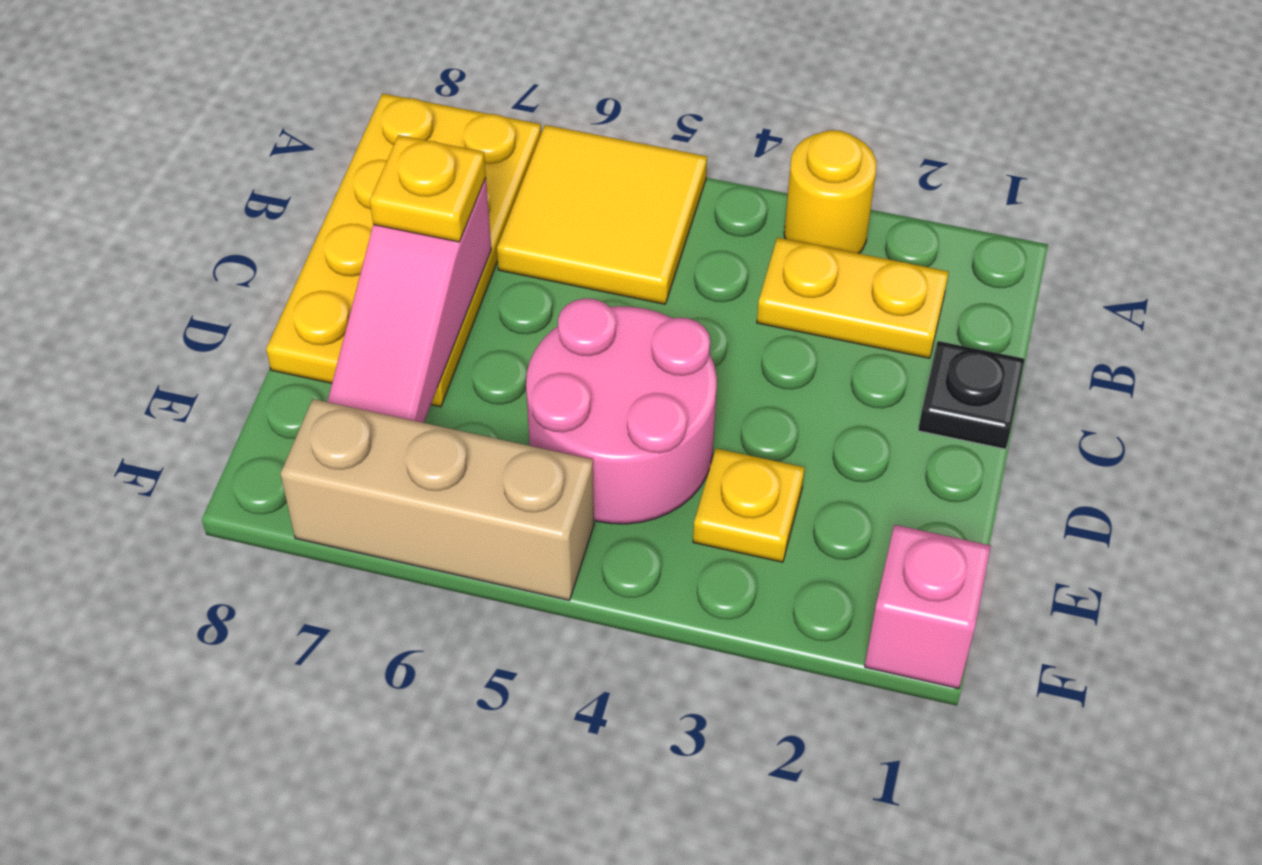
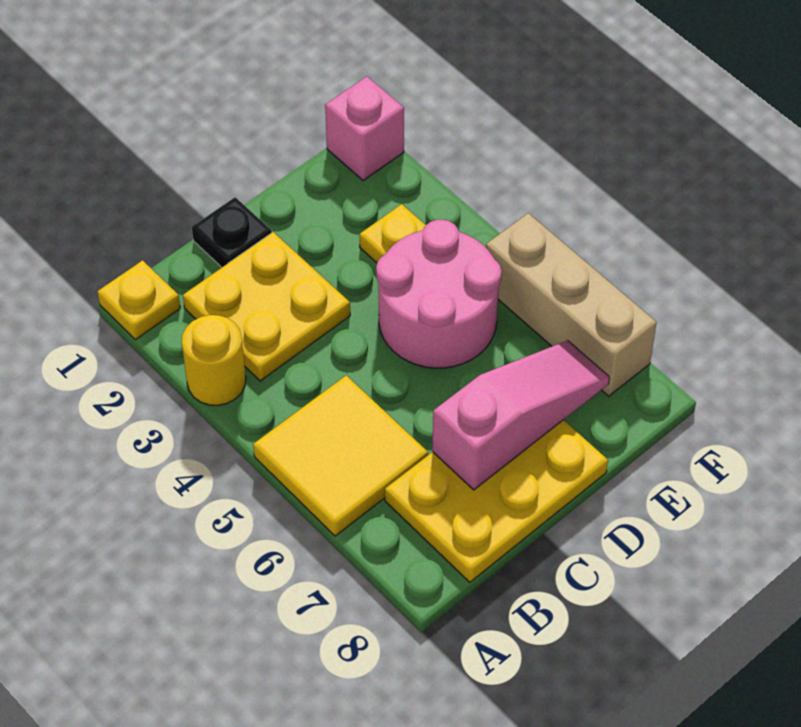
yellow 2x4 plate [266,93,541,407] -> yellow 2x3 plate [385,420,608,582]
yellow 1x2 plate [757,237,949,358] -> yellow 2x2 plate [183,232,350,381]
yellow 1x1 plate [370,135,486,242] -> yellow 1x1 plate moved to [97,260,180,340]

